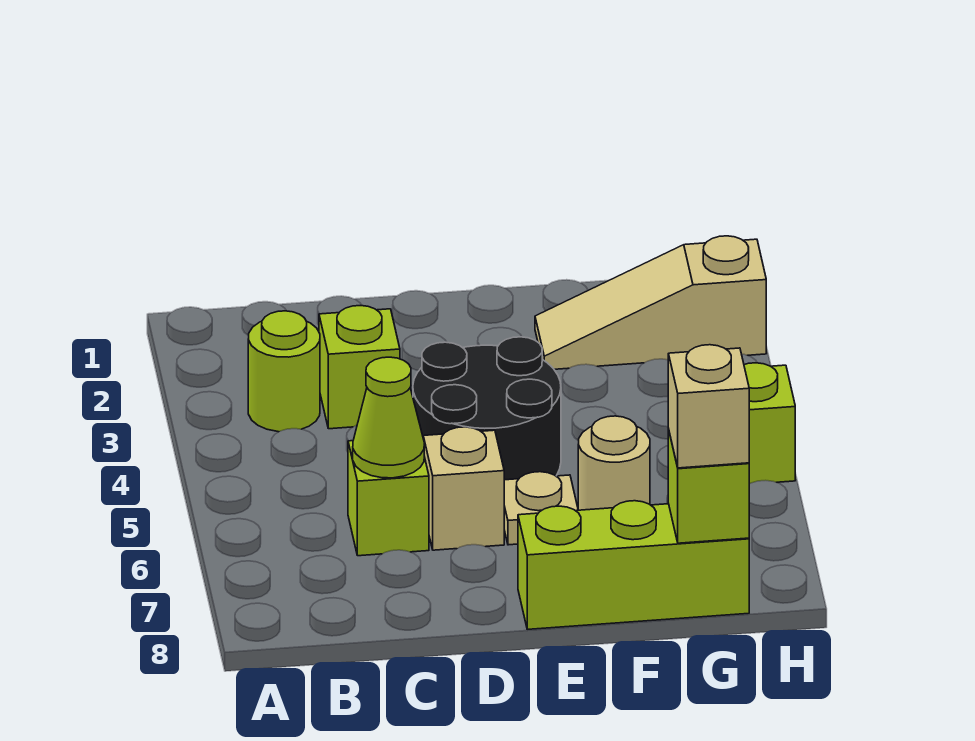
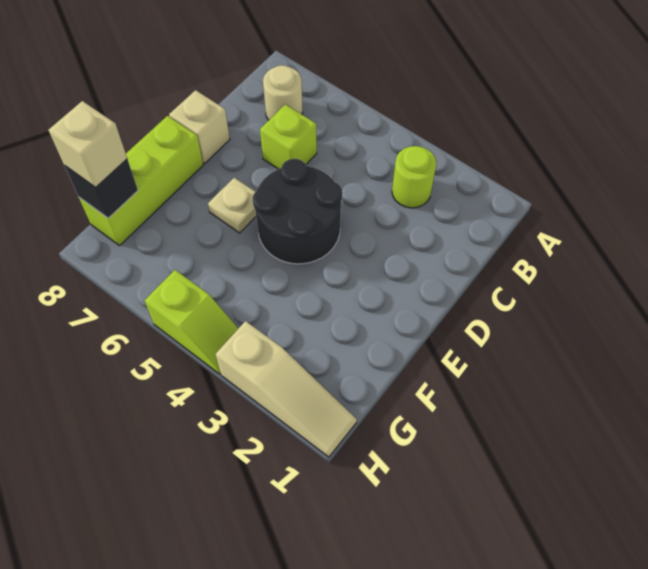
lime 1x1 brick [319,306,400,429] -> none
lime 1x1 cone [353,357,424,478] -> none
tan 1x1 brick [423,427,504,550] -> tan 1x1 brick moved to [169,90,230,164]
tan 1x3 slope [535,236,766,369] -> tan 1x3 slope turned to [216,321,357,457]
tan 1x1 round brick [578,416,650,510] -> tan 1x1 round brick moved to [263,65,303,120]
lime 1x1 brick [668,429,749,543] -> black 1x1 brick [65,159,138,218]

